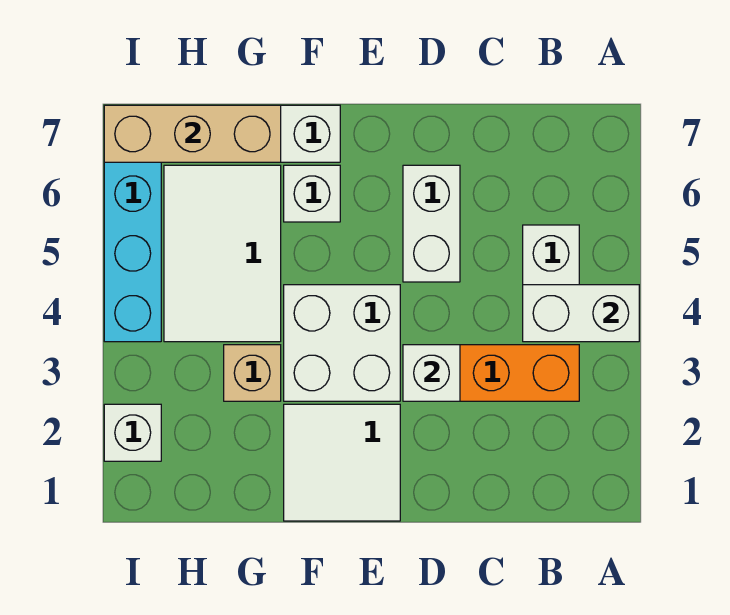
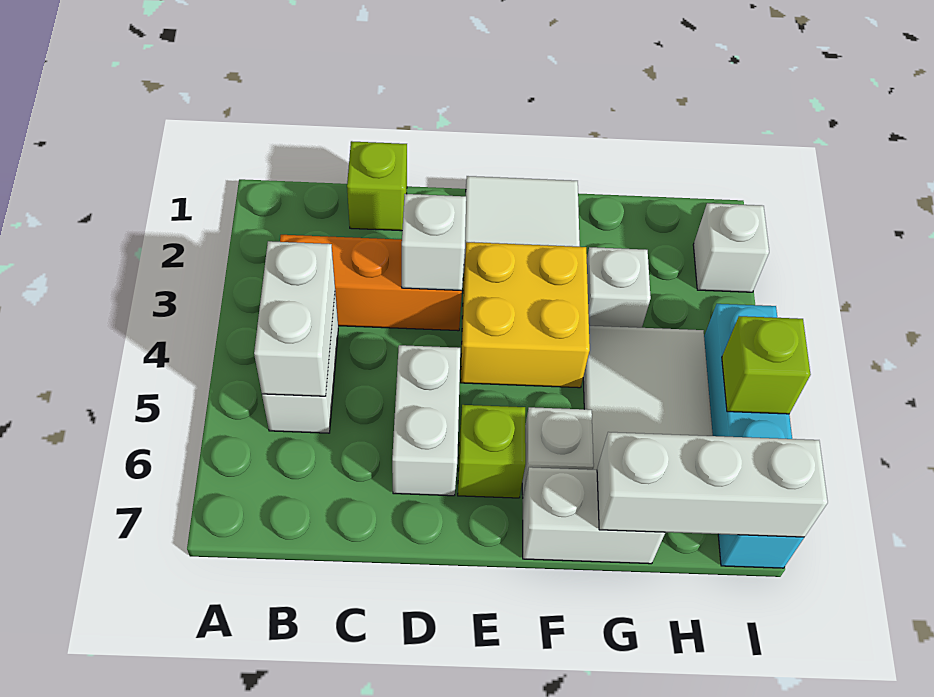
white 1x2 brick [523,285,639,342] -> white 1x2 brick turned to [254,241,335,396]
none -> lime 1x1 brick [347,141,407,231]
white 2x2 brick [284,285,400,401] -> yellow 2x2 brick [461,242,590,388]
none -> lime 1x1 brick [458,405,526,498]
tan 1x1 brick [224,345,281,401] -> white 1x1 brick [587,247,651,328]
tan 1x3 brick [104,105,281,162] -> white 1x3 brick [597,432,828,537]
none -> lime 1x1 brick [722,316,811,414]

